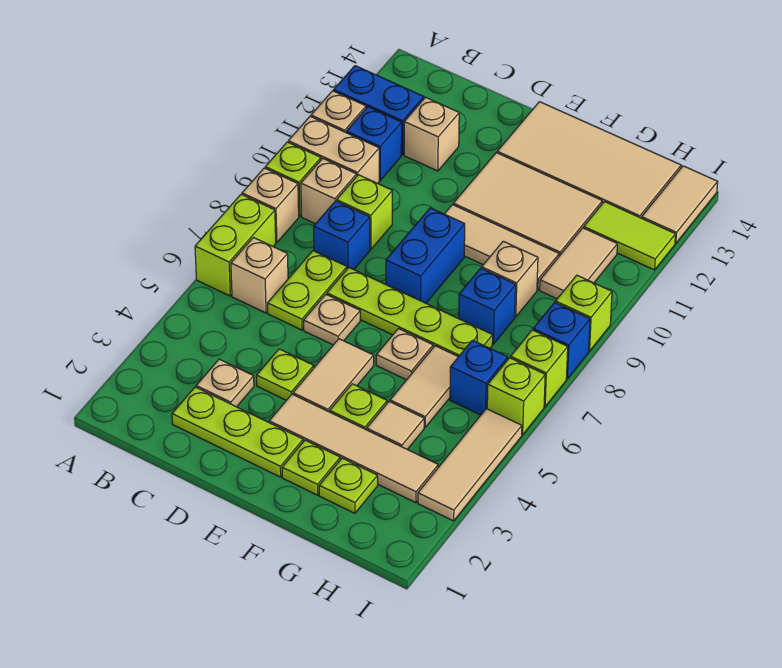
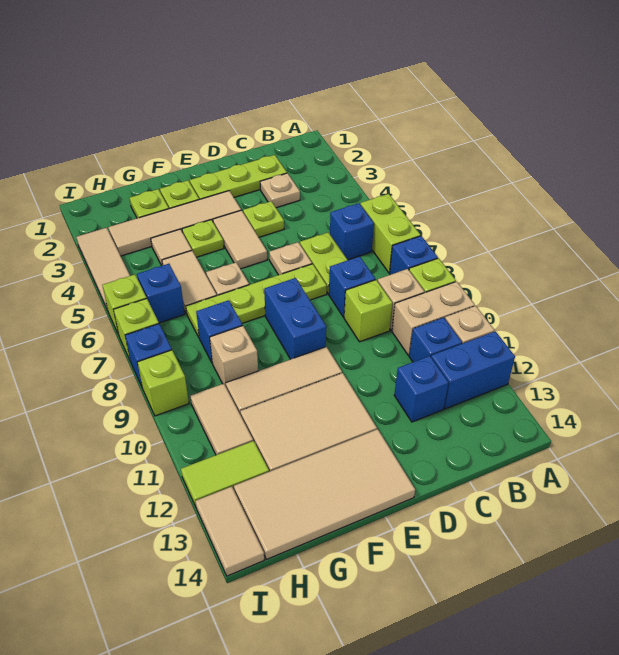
tan 1x1 brick [242,168,299,243] -> blue 1x1 brick [390,236,438,275]
tan 1x1 brick [231,238,288,313] -> blue 1x1 brick [330,203,374,260]
tan 1x1 brick [404,97,459,171] -> blue 1x1 brick [394,356,448,422]

